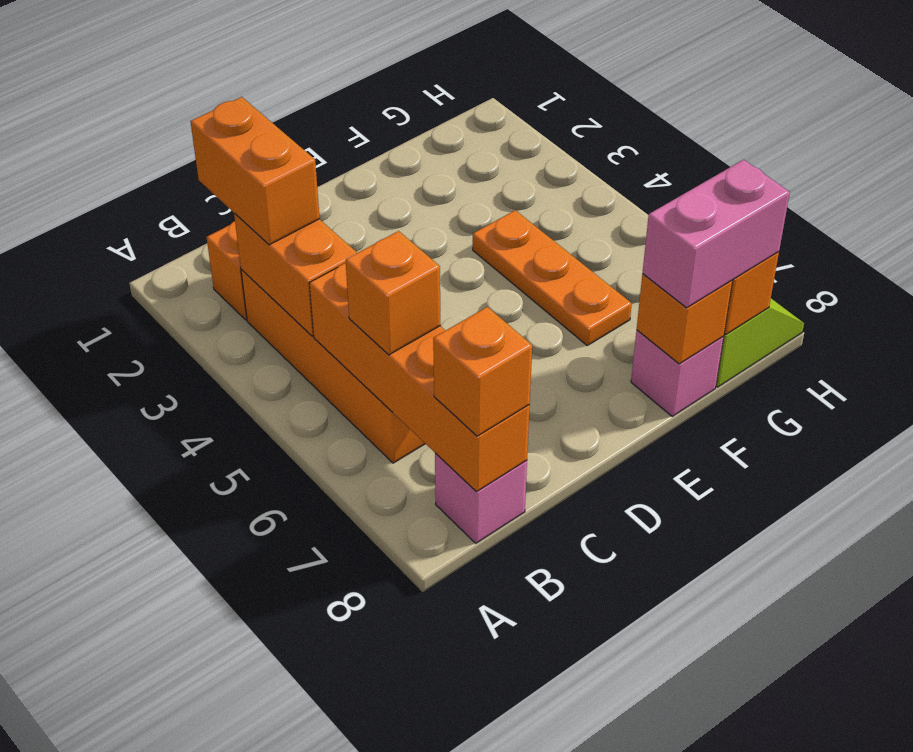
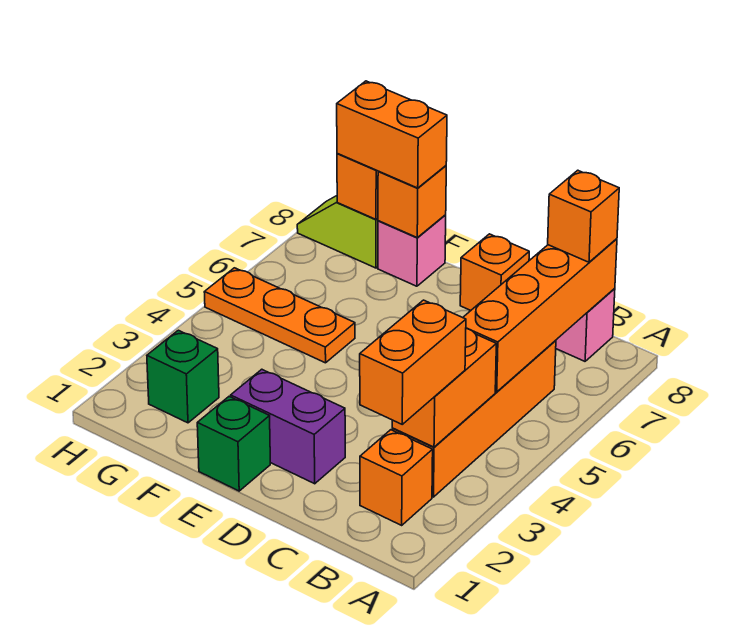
orange 1x1 brick [346,231,440,355] -> orange 1x1 brick moved to [460,234,529,310]
none -> purple 1x2 brick [231,369,345,484]
none -> green 1x1 brick [197,397,270,491]
orange 1x3 plate [473,210,632,345] -> orange 1x3 plate turned to [204,268,355,363]
pink 1x2 brick [643,160,790,308] -> orange 1x2 brick [337,81,447,188]
none -> green 1x1 brick [147,330,219,423]

